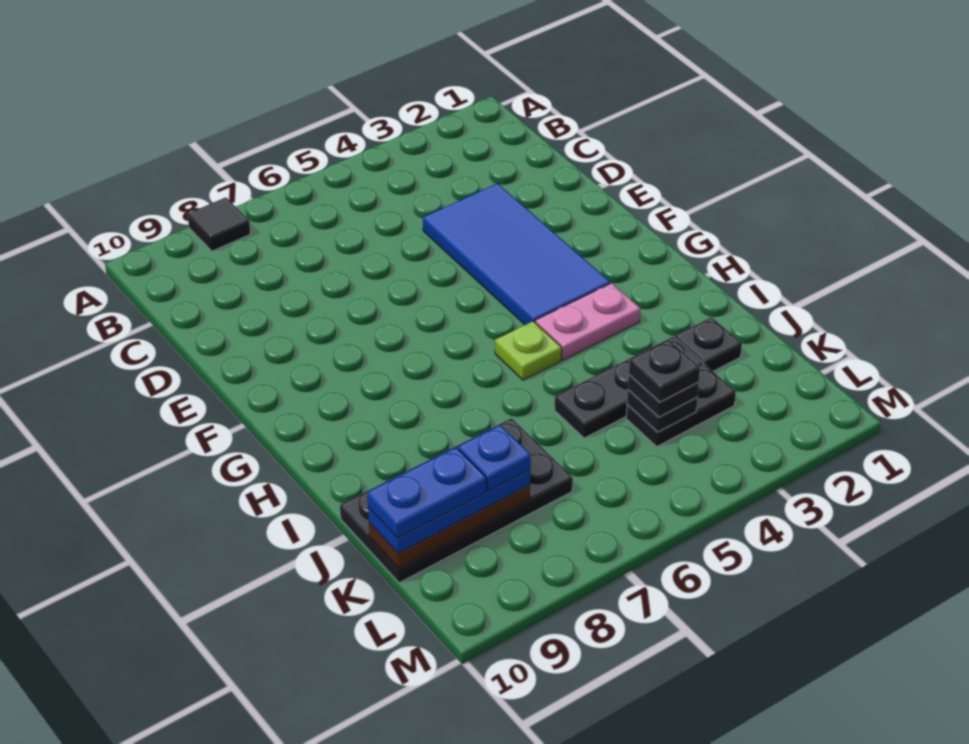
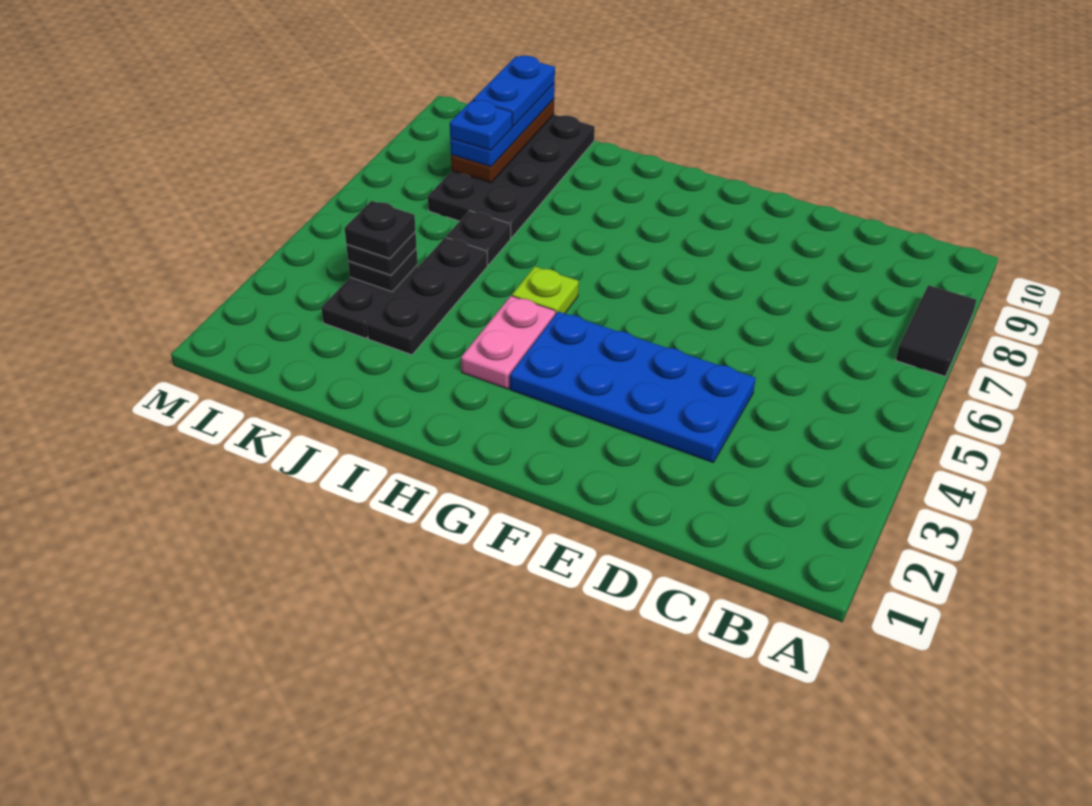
black 1x1 tile [187,197,250,251] -> black 1x2 tile [896,285,977,376]
blue 2x4 tile [423,183,610,325] -> blue 2x4 plate [510,312,756,462]
black 1x1 plate [675,317,742,371] -> black 1x1 plate moved to [446,211,511,265]

